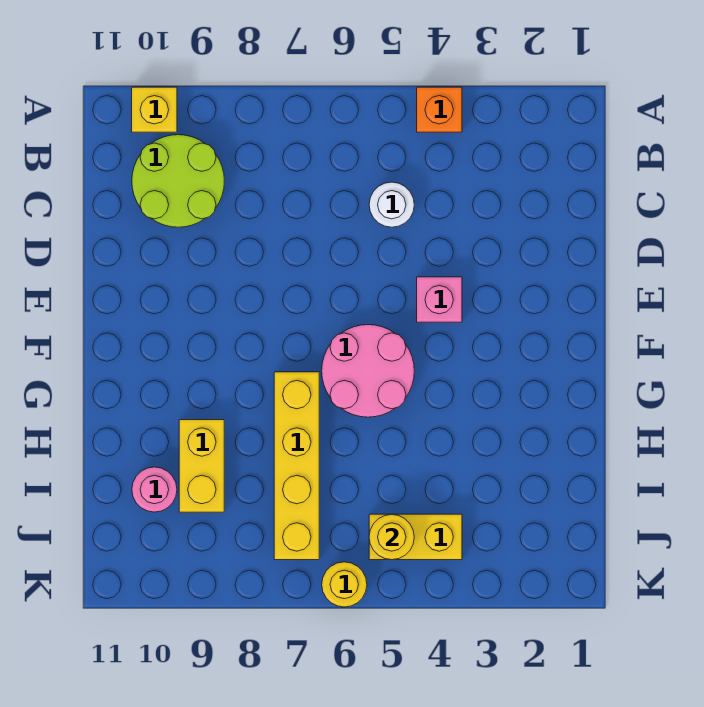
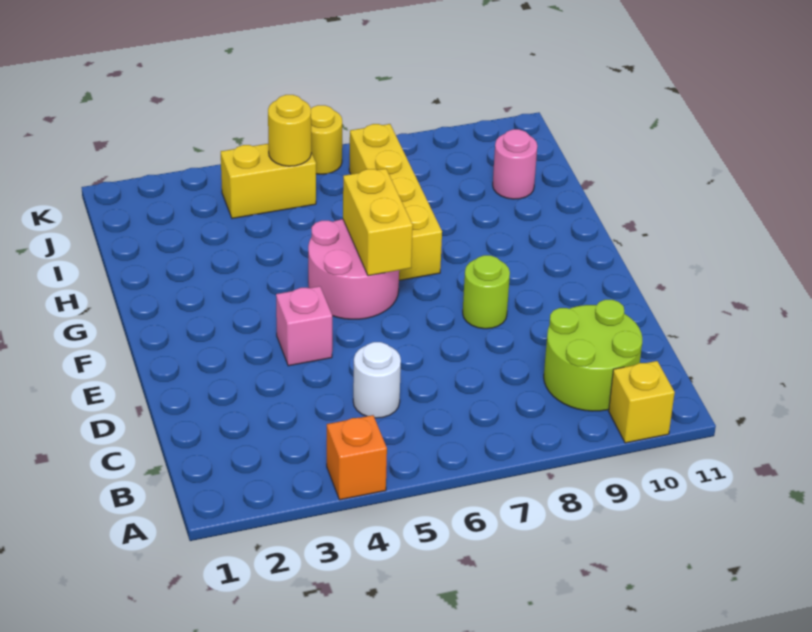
none -> lime 1x1 round brick [463,255,510,329]
yellow 1x2 brick [179,420,224,512] -> yellow 1x2 brick moved to [343,169,413,276]

